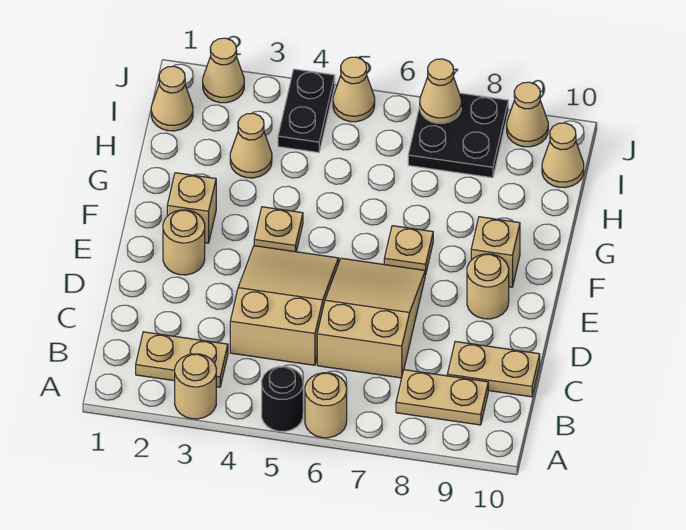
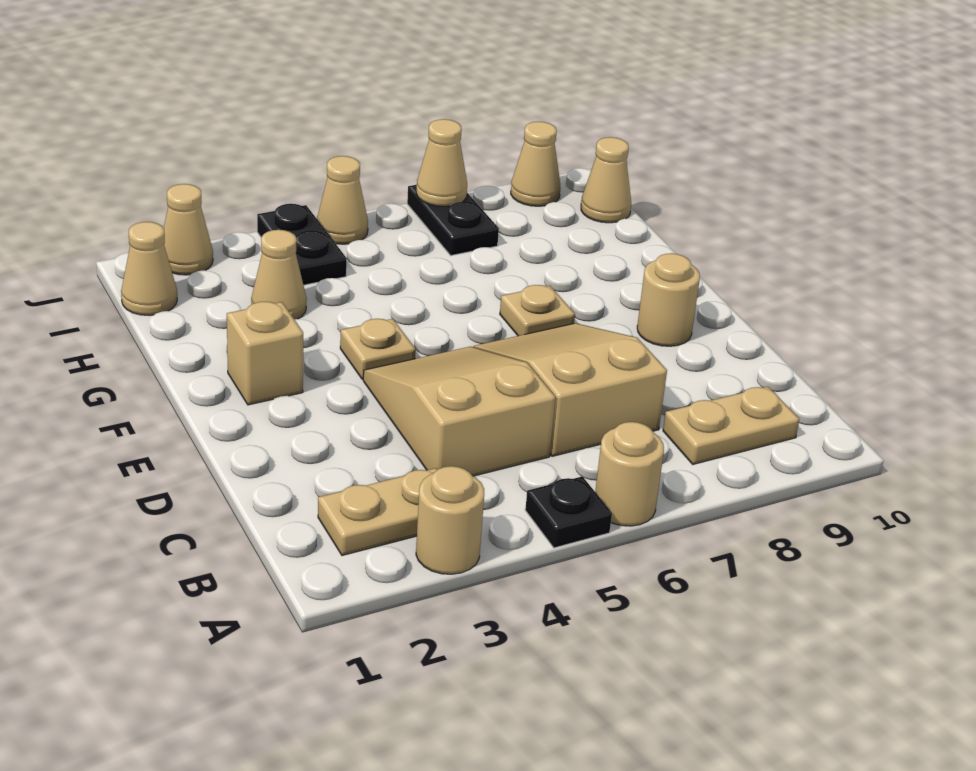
black 1x1 round brick [262,367,303,431] -> black 1x1 plate [525,476,612,548]
tan 1x2 plate [447,342,540,397] -> none
tan 1x1 round brick [163,210,205,275] -> none
tan 1x1 brick [471,217,520,287] -> none
black 2x2 plate [408,93,508,178] -> black 1x2 plate [407,185,499,255]

